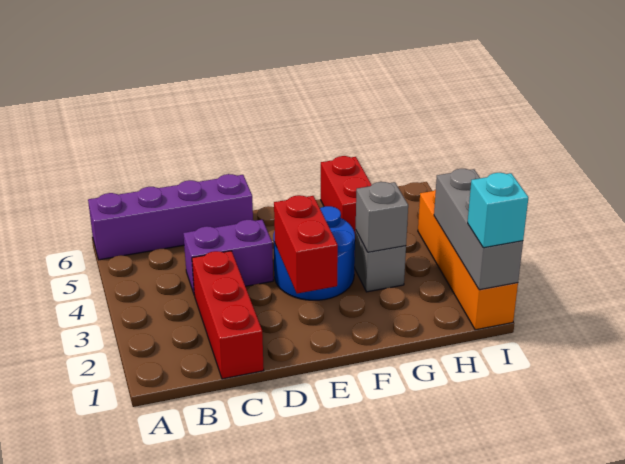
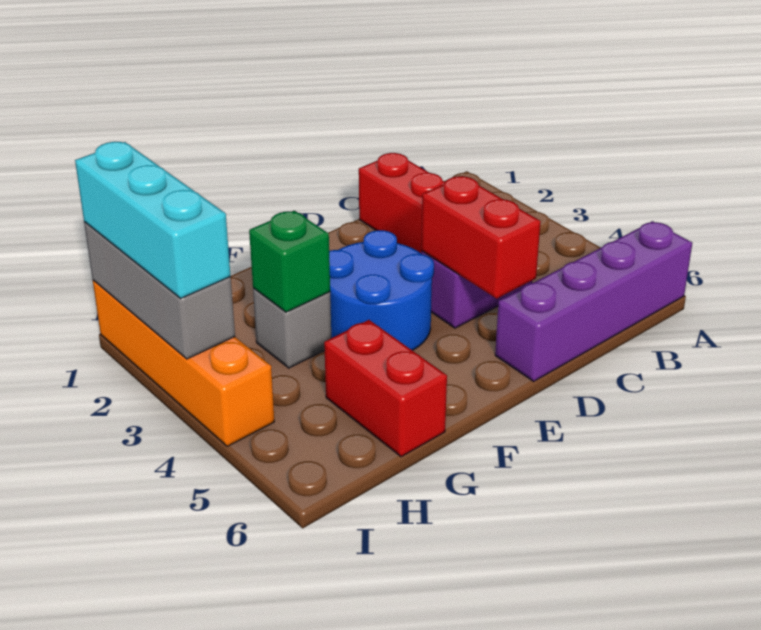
red 1x2 brick [274,195,338,293] -> red 1x2 brick moved to [421,176,541,299]
grey 1x1 brick [356,182,408,252] -> green 1x1 brick [249,211,330,312]
cyan 1x1 brick [468,173,528,248] -> cyan 1x3 brick [75,142,231,298]

